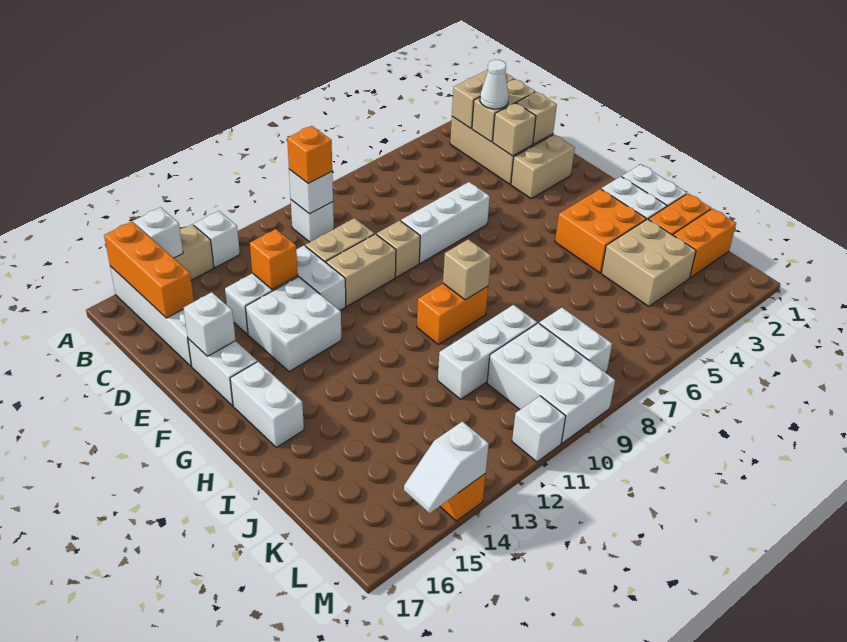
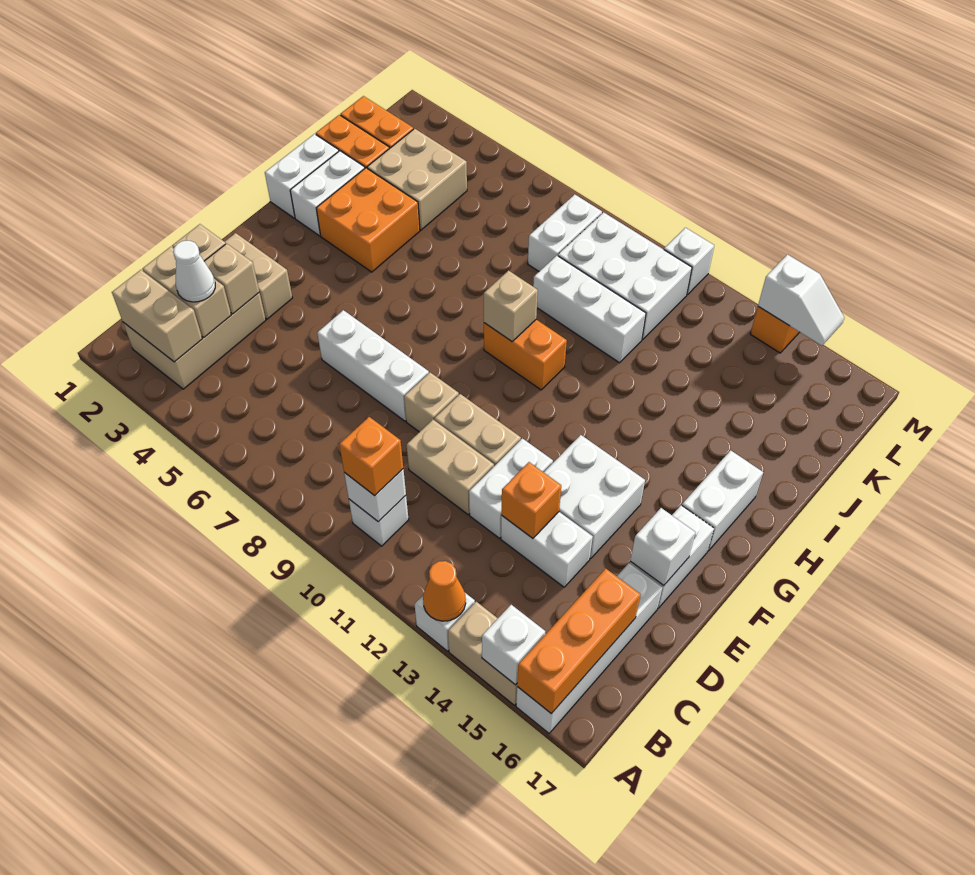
none -> orange 1x1 cone [423,561,466,621]
white 2x3 brick [487,323,615,443] -> white 2x3 brick turned to [558,212,692,340]

